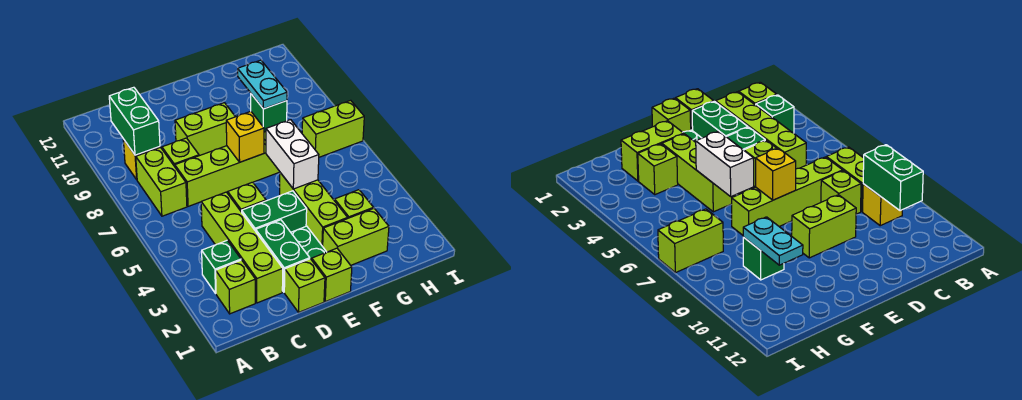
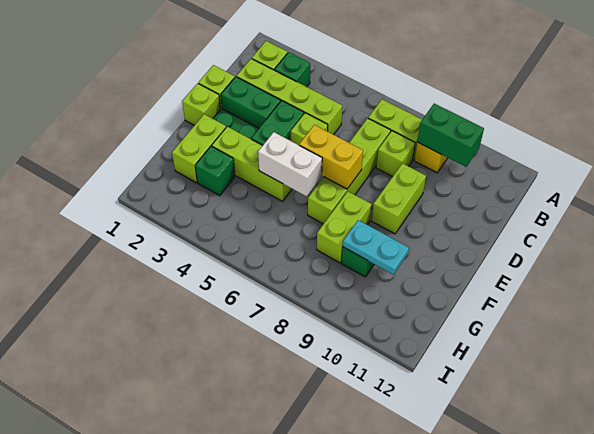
yellow 1x1 brick [226,111,264,162] -> yellow 1x2 brick [299,125,363,189]
lime 1x1 brick [335,190,373,218] -> green 1x1 brick [195,146,235,196]
lime 1x2 brick [302,100,364,157] -> lime 1x2 brick moved to [317,191,372,263]

